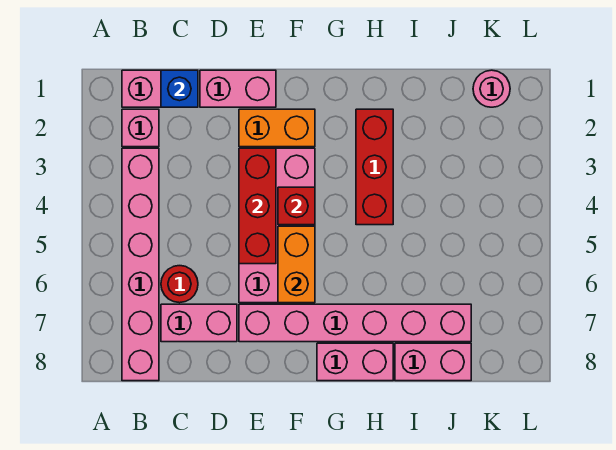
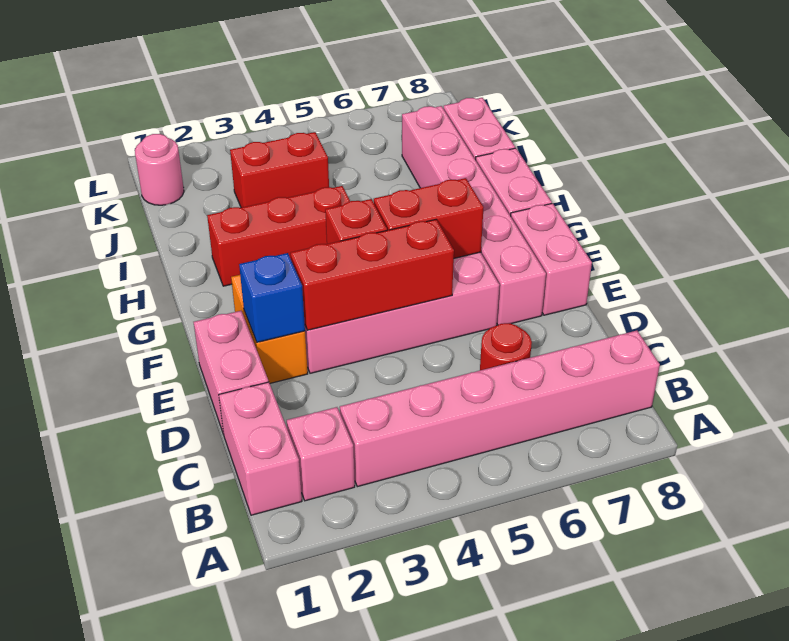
blue 1x1 brick [161,70,198,107] -> blue 1x1 brick moved to [239,253,305,342]
pink 1x2 brick [161,304,237,342] -> pink 1x2 brick moved to [511,203,592,315]
orange 1x2 brick [278,226,315,303] -> red 1x2 brick [374,178,484,258]
none -> red 1x2 brick [230,132,329,208]

